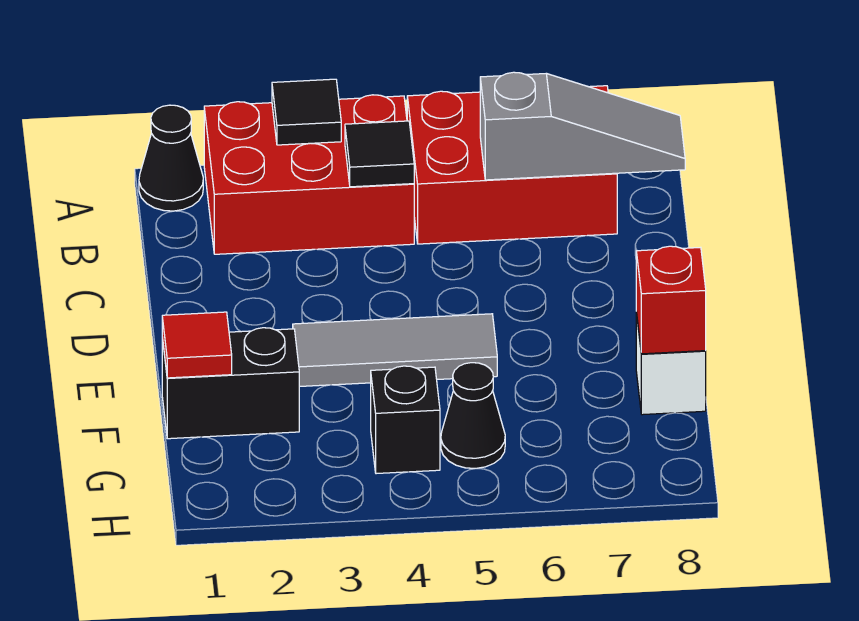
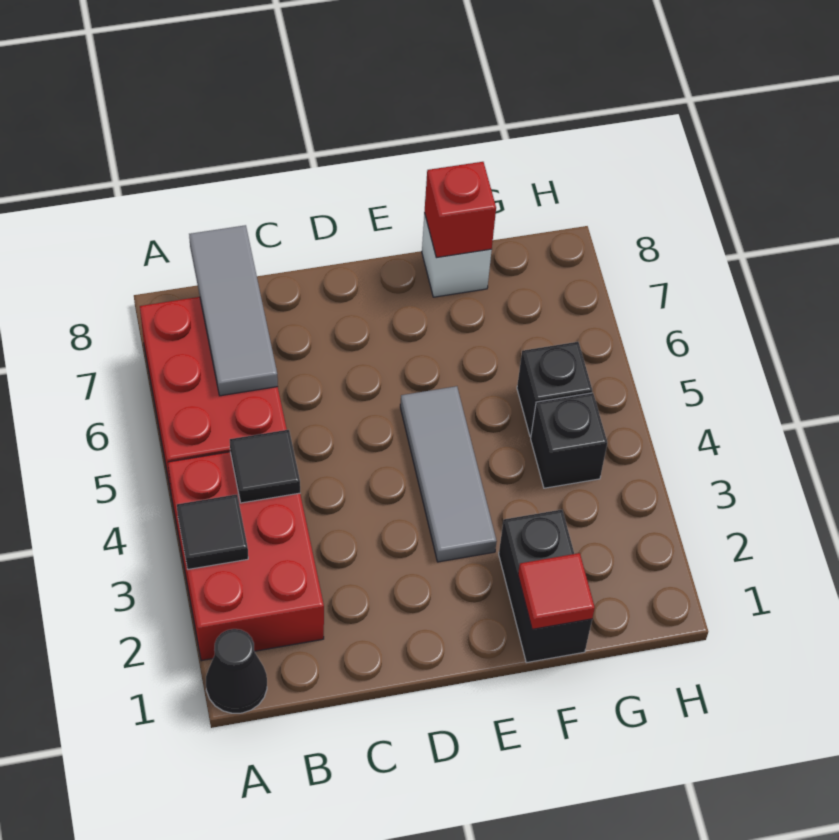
grey 1x3 slope [480,72,685,180] -> grey 1x3 tile [189,225,278,396]
black 1x1 cone [441,363,505,468] -> black 1x1 brick [517,342,592,436]

